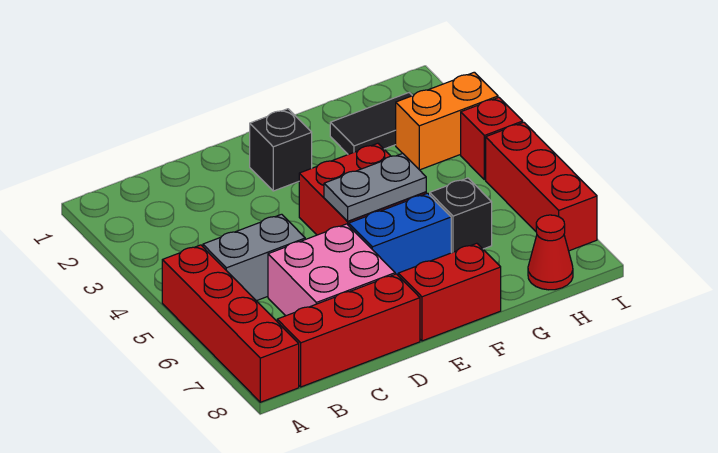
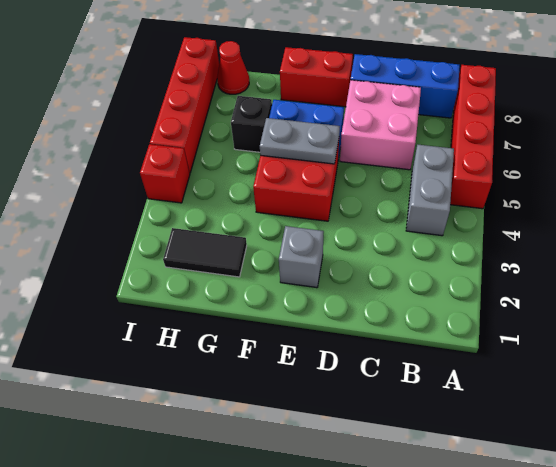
grey 1x2 brick [203,214,305,301] -> grey 1x2 brick turned to [406,145,454,236]
red 1x3 brick [277,274,420,387] -> blue 1x3 brick [351,54,460,118]
black 1x1 brick [250,109,312,191] -> grey 1x1 brick [279,226,324,288]
orange 1x2 brick [396,72,498,170] -> none
red 1x3 brick [486,122,597,251] -> red 1x4 brick [150,37,219,173]

